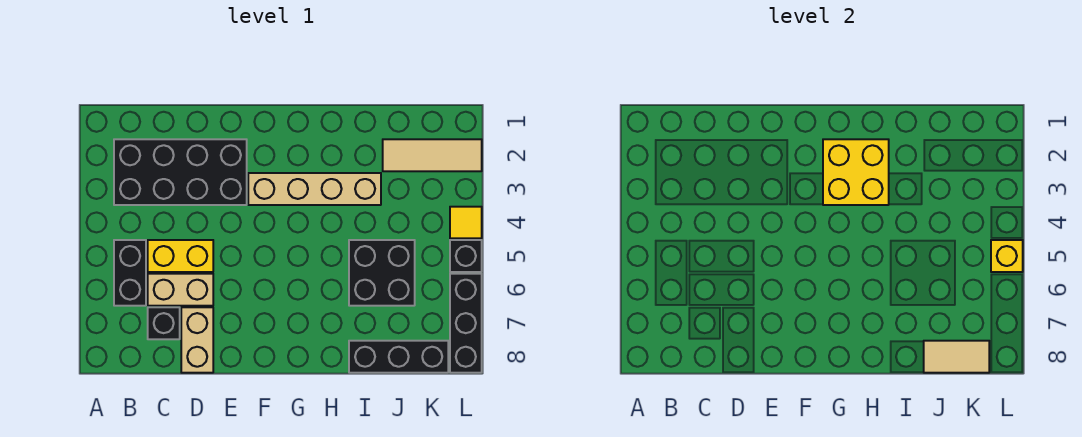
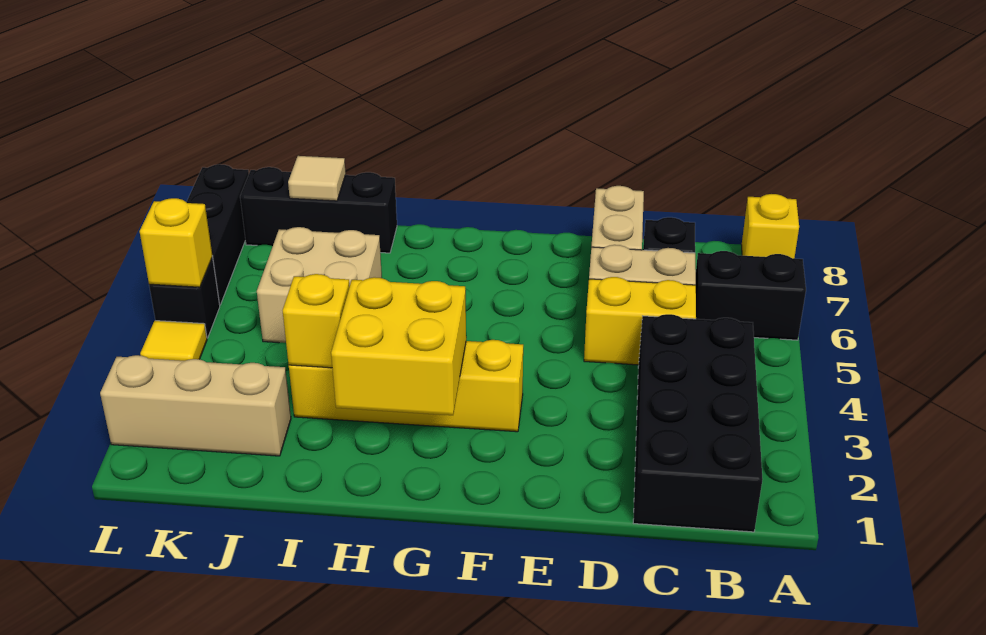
none -> yellow 1x1 brick [742,194,799,258]
black 2x4 brick [114,139,247,205] -> black 2x4 brick turned to [633,314,762,532]
black 1x2 brick [114,240,146,306] -> black 1x2 brick turned to [696,251,806,340]
tan 1x4 brick [248,173,381,205] -> yellow 1x4 brick [289,340,523,432]
none -> yellow 1x1 brick [283,274,349,368]
black 2x2 brick [349,240,415,306] -> tan 2x2 brick [257,227,382,343]
tan 1x3 tile [383,139,482,171] -> tan 1x3 brick [100,355,291,456]
tan 1x2 tile [924,341,989,373] -> tan 1x1 tile [288,156,346,201]

